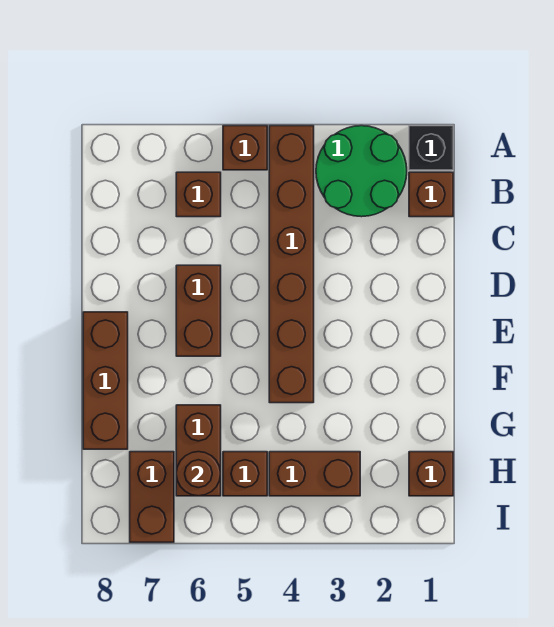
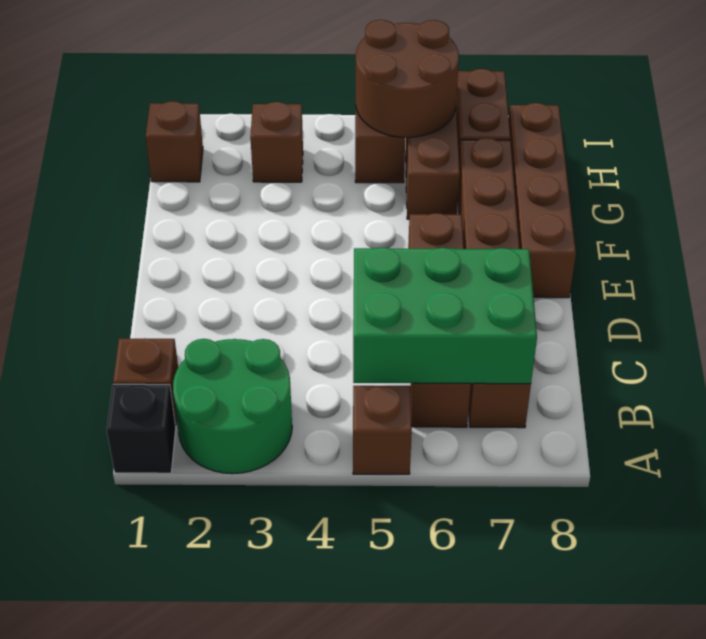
brown 1x6 brick [269,126,314,403] -> brown 1x6 brick moved to [458,138,531,428]
none -> green 2x3 brick [353,247,537,384]
brown 1x3 brick [83,312,128,449] -> brown 1x4 brick [509,103,576,298]
brown 1x2 brick [269,452,360,496] -> brown 1x1 brick [250,102,303,182]
brown 1x1 round brick [176,452,221,496] -> brown 2x2 round brick [356,20,459,137]

